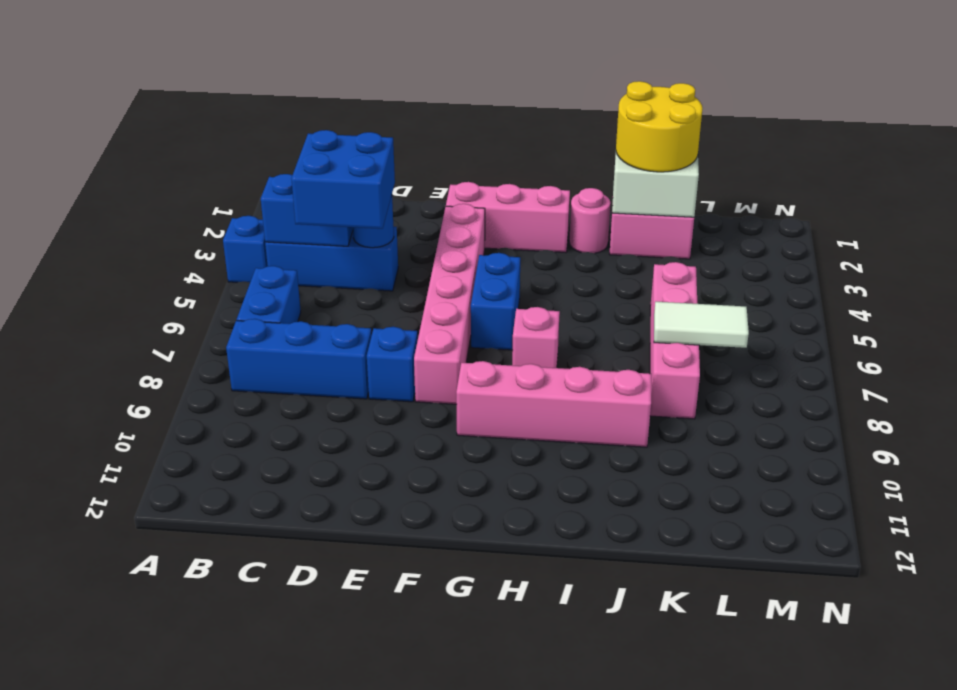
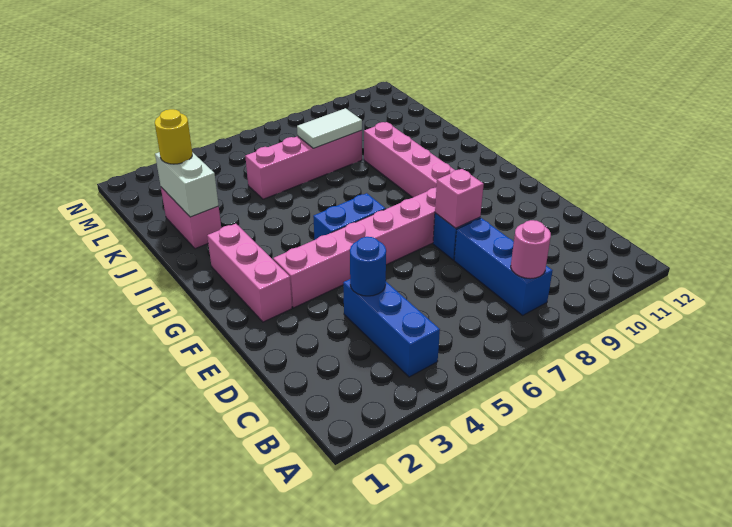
blue 1x1 brick [223,216,268,283] -> none
blue 1x2 brick [261,174,353,246] -> none
blue 1x2 brick [237,266,301,324] -> none
blue 2x2 brick [291,130,395,229] -> none
pink 1x1 brick [512,307,560,368] -> pink 1x1 brick moved to [435,169,484,228]
pink 1x1 round brick [569,188,611,253] -> pink 1x1 round brick moved to [511,220,551,279]
yellow 2x2 round brick [616,81,703,172] -> yellow 1x1 round brick [155,109,192,164]
white 1x2 tile [654,302,749,348] -> white 1x2 tile turned to [297,108,362,148]

